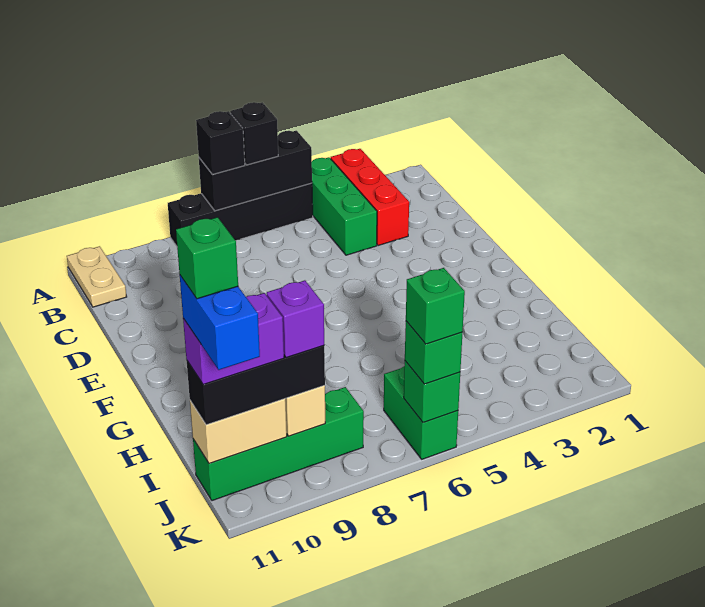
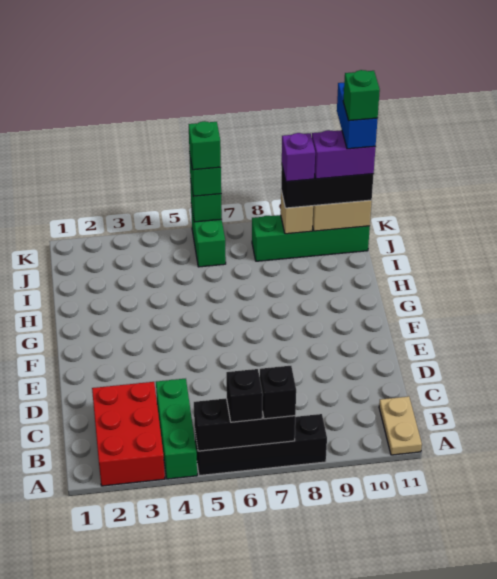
red 1x3 brick [331,149,409,246] -> red 2x3 brick [92,382,165,486]

